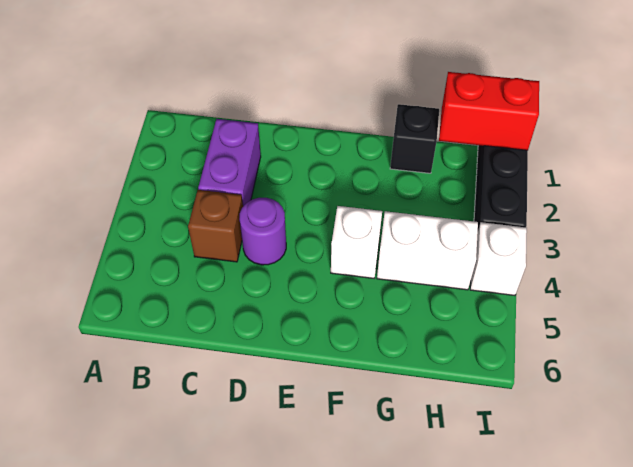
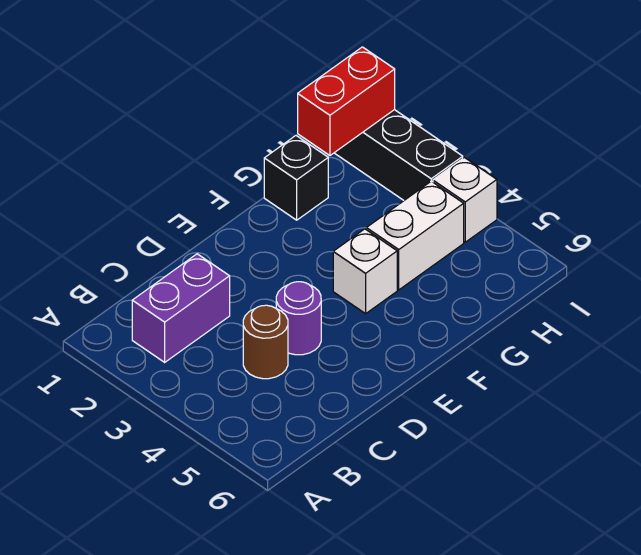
purple 1x2 brick [198,119,261,206] -> purple 1x2 brick turned to [132,254,230,362]
brown 1x1 brick [188,190,243,262] -> brown 1x1 round brick [243,305,288,379]

